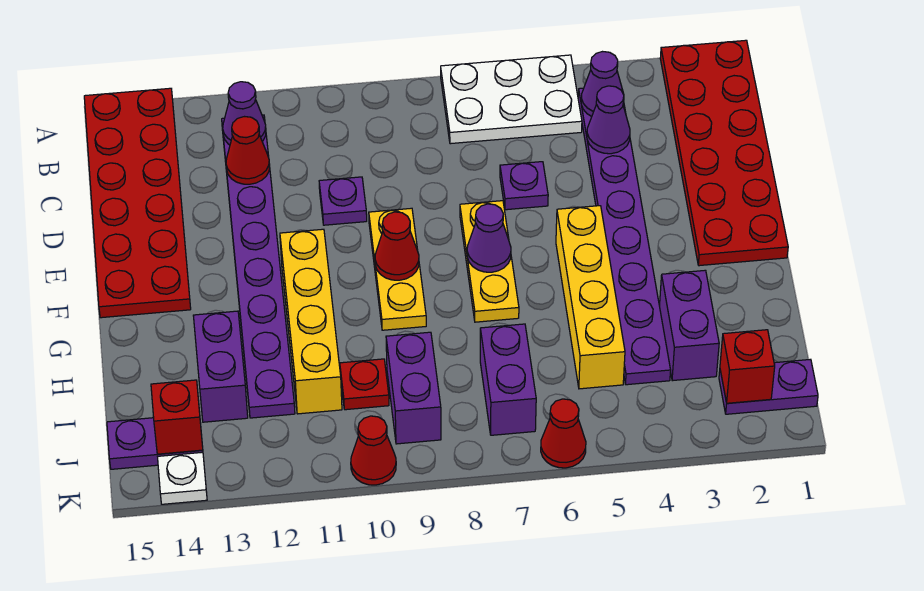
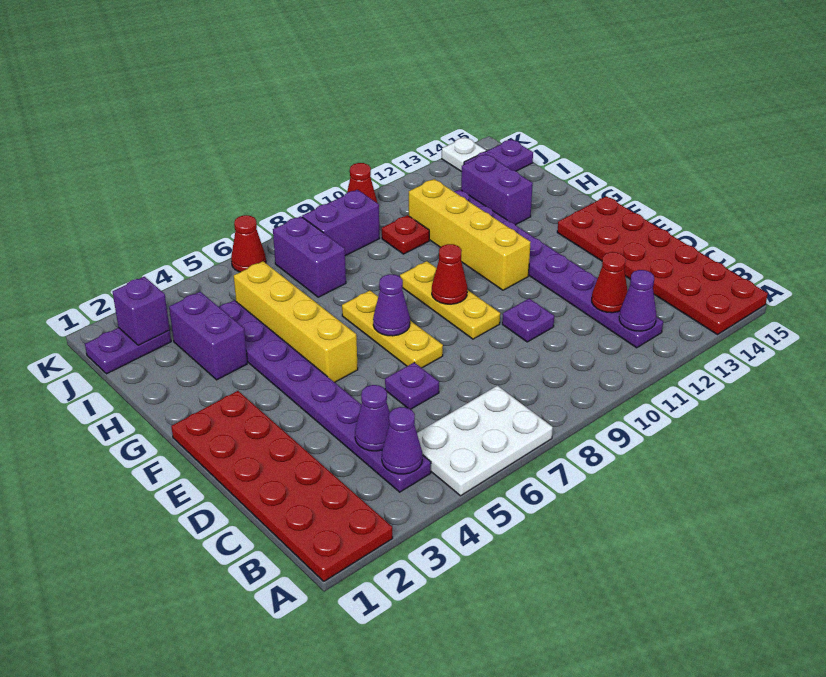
purple 1x2 brick [386,332,441,444] -> purple 1x2 brick turned to [302,190,380,256]
red 1x1 brick [720,330,775,403] -> purple 1x1 brick [113,277,170,345]
red 1x1 brick [151,380,203,454] -> none

